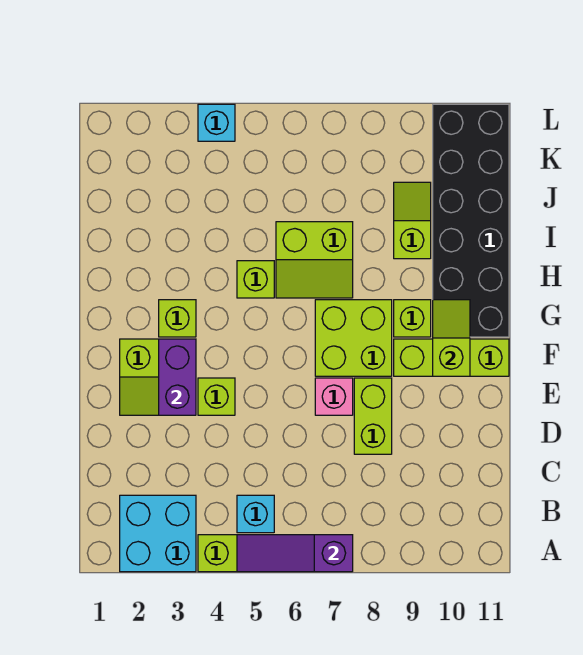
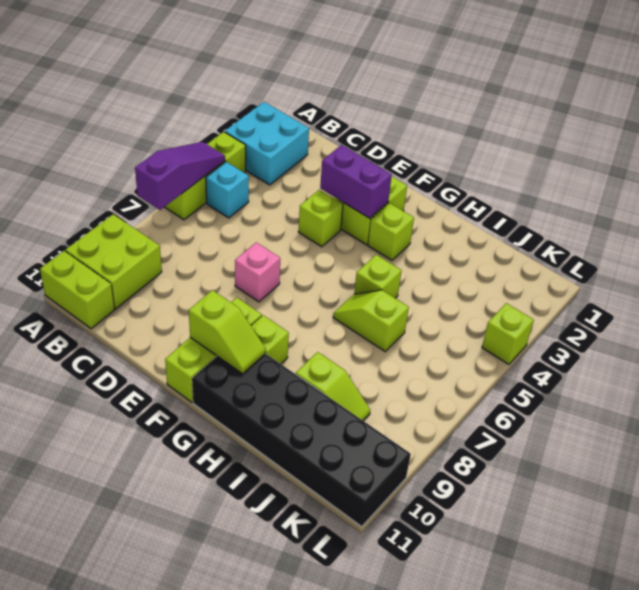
lime 1x2 brick [354,378,392,454] -> lime 1x2 brick moved to [40,251,115,329]
lime 2x2 brick [315,300,392,376] -> lime 2x2 brick moved to [66,214,162,309]
lime 2x2 slope [276,222,353,298] -> lime 1x2 slope [333,290,409,351]
cyan 1x1 brick [198,104,235,141] -> lime 1x1 brick [482,303,534,364]

